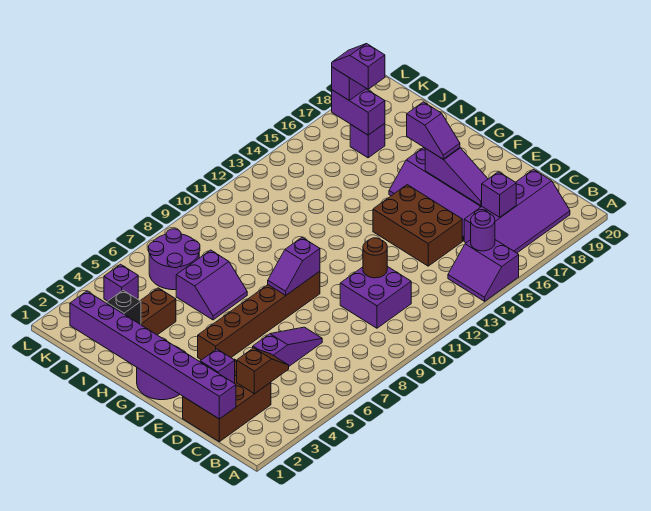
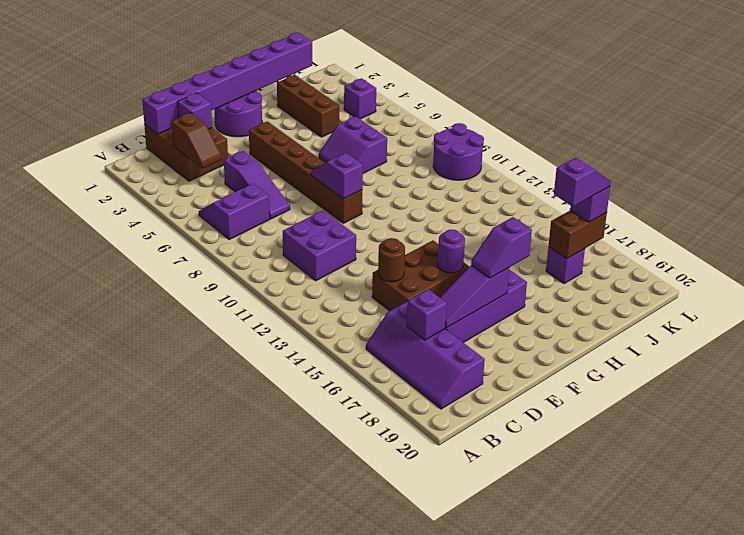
purple 2x2 slope [448,240,519,301] -> purple 2x2 slope moved to [199,184,270,239]
purple 1x1 round brick [471,211,495,251] -> purple 1x1 round brick moved to [438,229,465,273]
brown 1x1 round brick [363,238,387,278] -> brown 1x1 round brick moved to [378,238,405,282]
black 1x1 brick [106,290,141,324] -> none
purple 2x2 round brick [149,229,200,290] -> purple 2x2 round brick moved to [433,123,484,180]
purple 1x2 brick [332,89,385,135] -> brown 1x2 brick [549,210,607,259]

